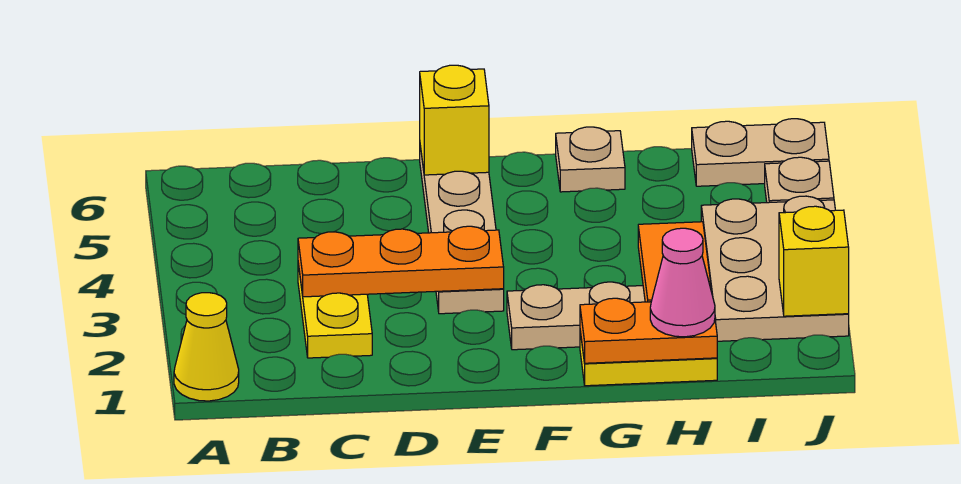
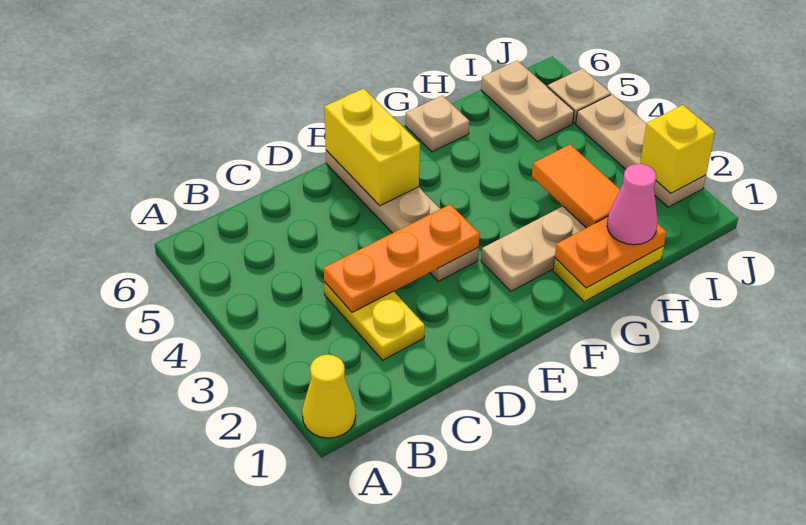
yellow 1x1 brick [420,65,489,175] -> yellow 1x2 brick [324,89,420,206]
tan 2x3 plate [701,196,849,341] -> tan 1x3 plate [576,94,706,207]
tan 1x2 plate [692,119,829,186] -> tan 1x2 plate turned to [481,60,574,142]

